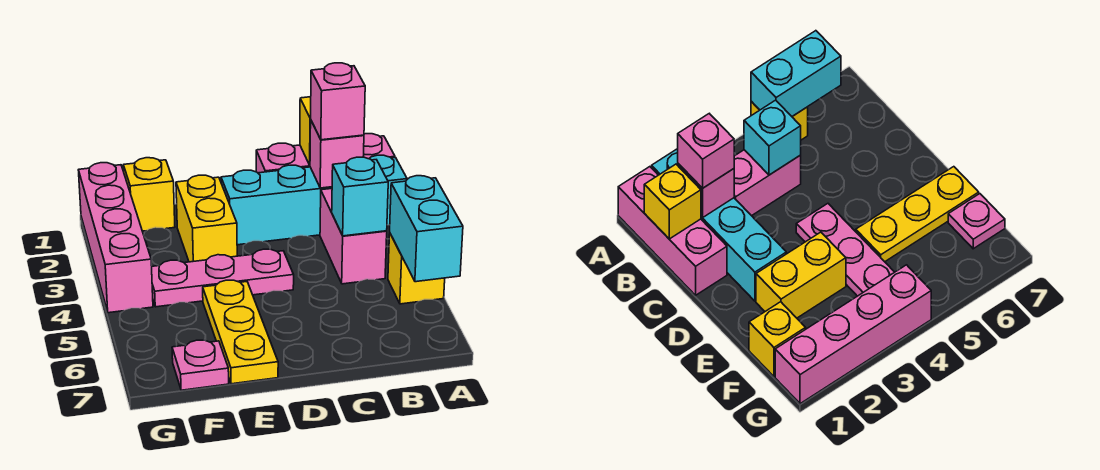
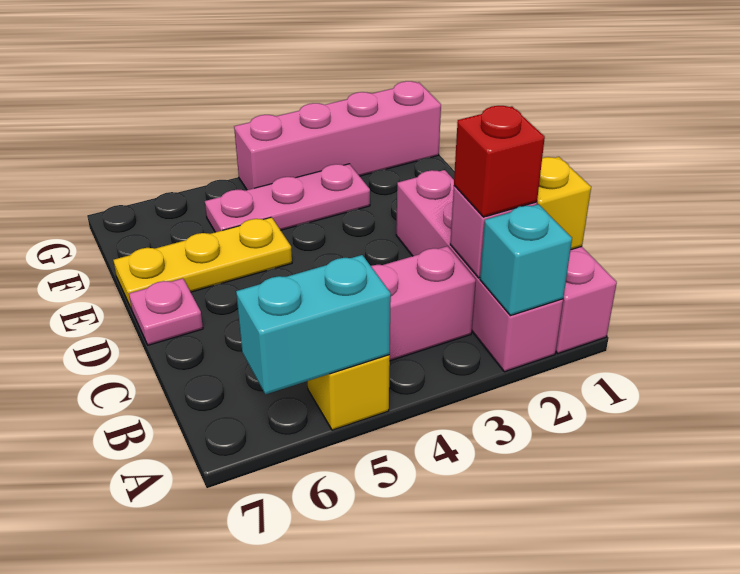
cyan 1x4 brick [221,155,407,245] -> pink 1x4 brick [396,170,563,372]
pink 1x1 brick [311,63,365,140] -> red 1x1 brick [454,106,545,217]
cyan 1x1 brick [332,157,388,236] -> cyan 1x1 brick moved to [480,204,572,316]
pink 1x3 plate [152,249,294,307] -> pink 1x3 plate turned to [205,164,370,232]
yellow 1x2 brick [176,175,237,262] -> none
yellow 1x1 brick [123,158,175,231] -> none
pink 1x1 plate [172,340,229,390] -> pink 1x1 plate moved to [129,278,203,345]

